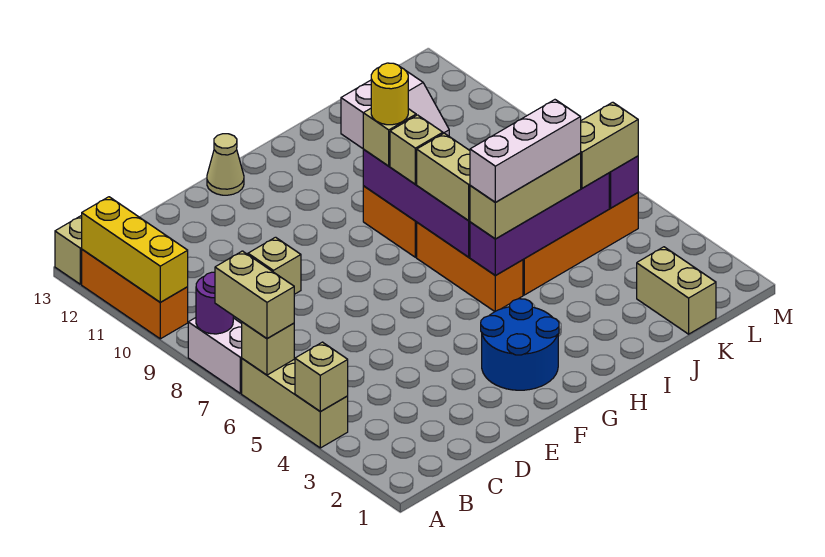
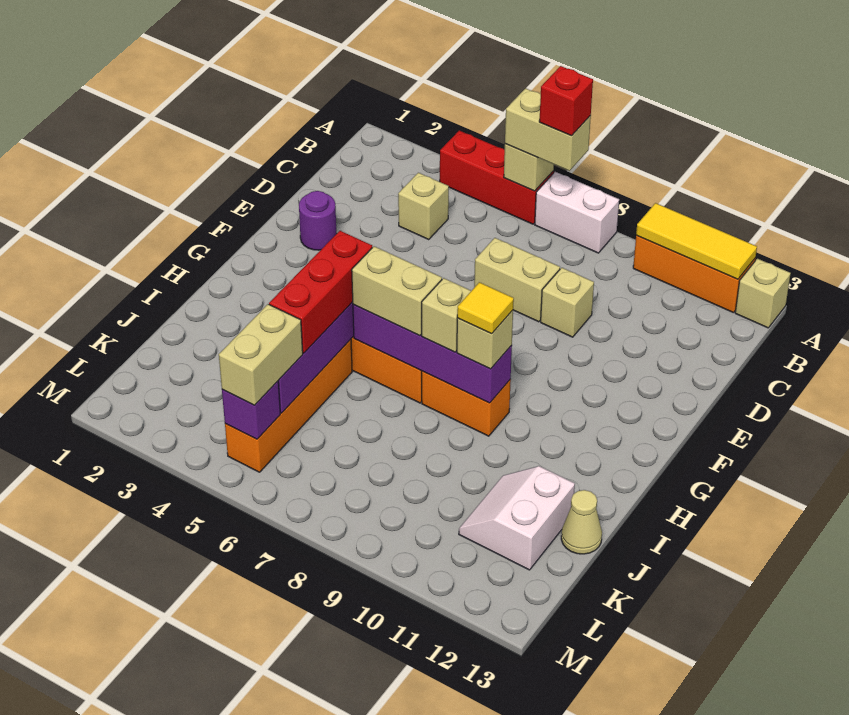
tan 1x3 brick [242,359,348,448] -> red 1x3 brick [440,131,553,224]
tan 1x1 brick [295,342,348,411] -> tan 1x1 brick moved to [398,173,449,239]
none -> red 1x1 brick [539,66,593,136]
purple 1x1 round brick [196,272,233,334] -> purple 1x1 round brick moved to [299,191,336,250]
yellow 1x3 brick [82,197,188,302] -> yellow 1x3 tile [636,203,757,279]
blue 2x2 round brick [481,299,559,390] -> none
tan 1x1 cone [207,134,244,195] -> tan 1x1 cone moved to [561,490,602,554]
tan 1x3 brick [470,153,581,239] -> red 1x3 brick [269,231,372,353]
white 1x3 brick [470,100,581,202] -> none
yellow 1x1 round brick [371,63,408,125] -> yellow 1x1 tile [457,282,514,334]
tan 1x2 brick [637,247,716,334] -> tan 1x2 brick moved to [474,238,560,322]

